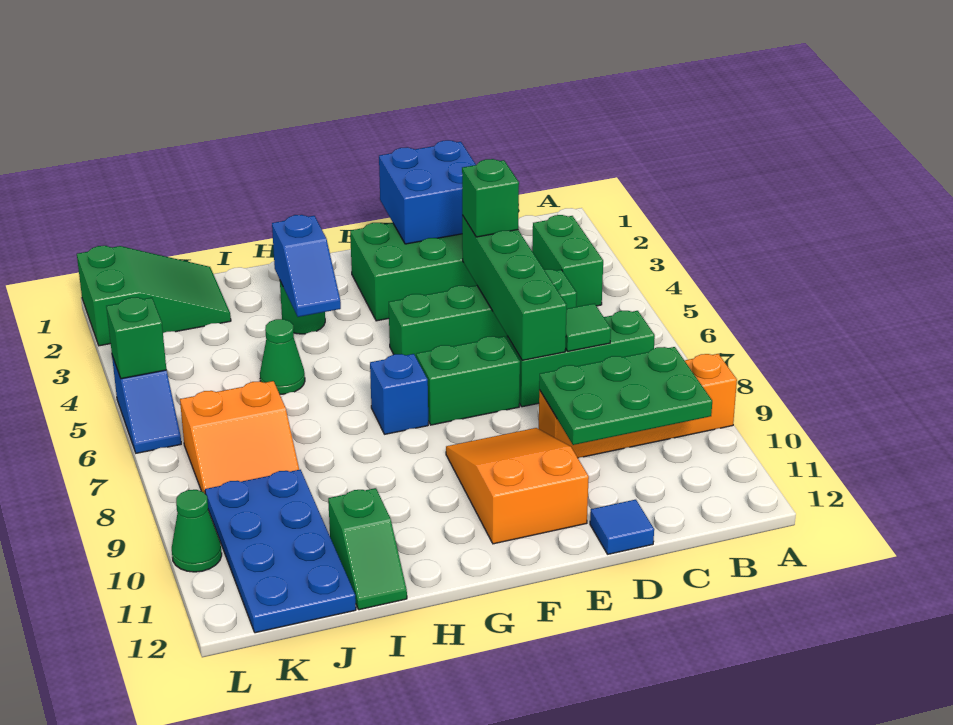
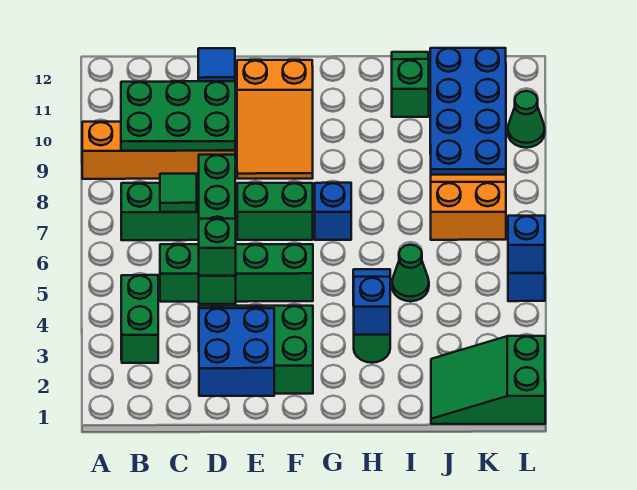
green 1x1 brick [106,297,166,379] -> blue 1x1 brick [508,216,545,273]

